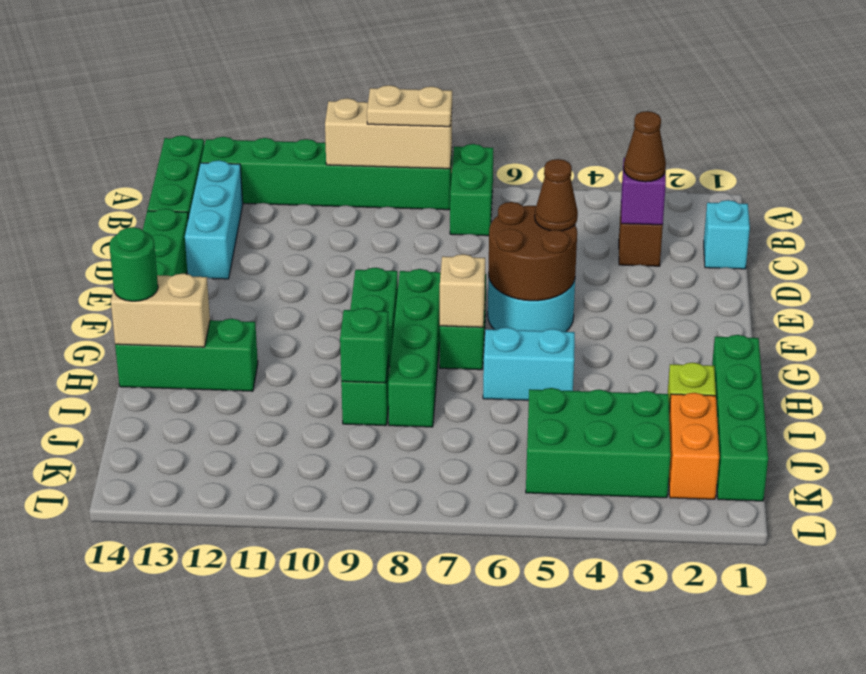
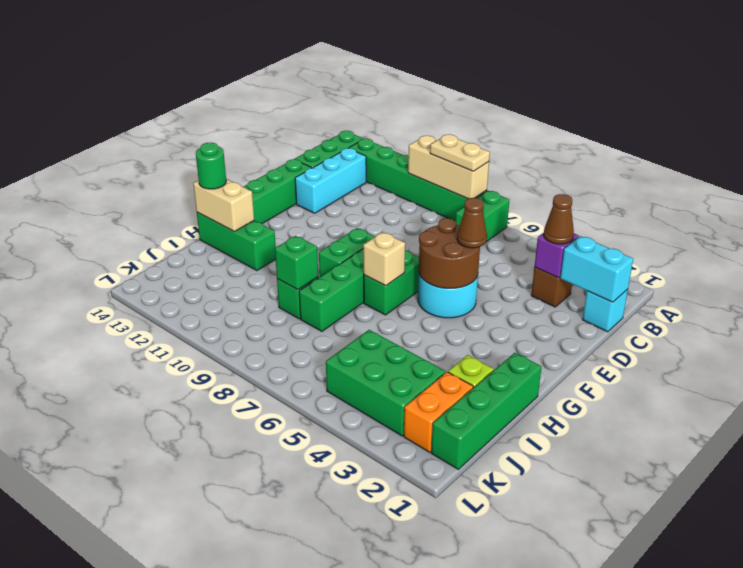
cyan 1x2 brick [483,327,575,400] -> cyan 1x2 brick moved to [560,236,633,302]

